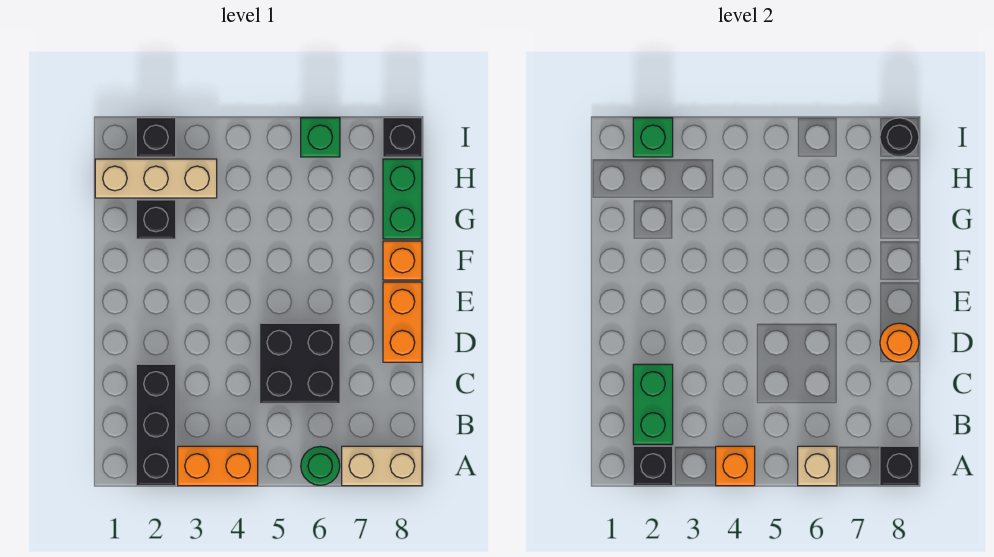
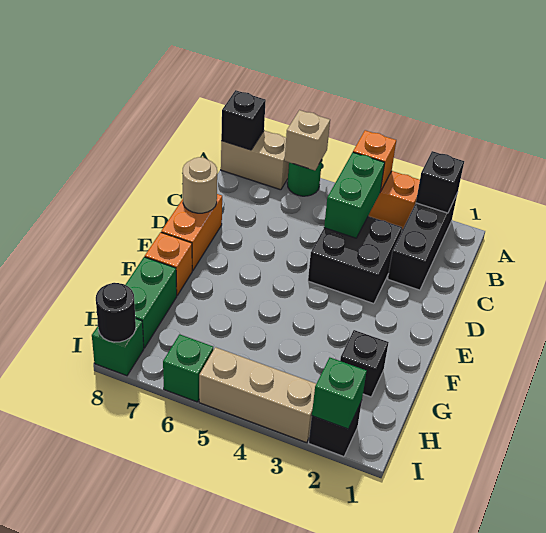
green 1x2 brick [633,364,673,444] -> green 1x2 brick moved to [324,152,385,238]
black 2x2 brick [260,323,340,403] -> black 2x2 brick moved to [308,216,402,304]
orange 1x1 round brick [880,323,919,362] -> tan 1x1 round brick [183,157,217,213]
tan 1x3 brick [95,159,217,198] -> tan 1x3 brick moved to [199,347,316,443]
black 1x1 brick [383,118,422,157] -> green 1x1 brick [92,318,144,376]

